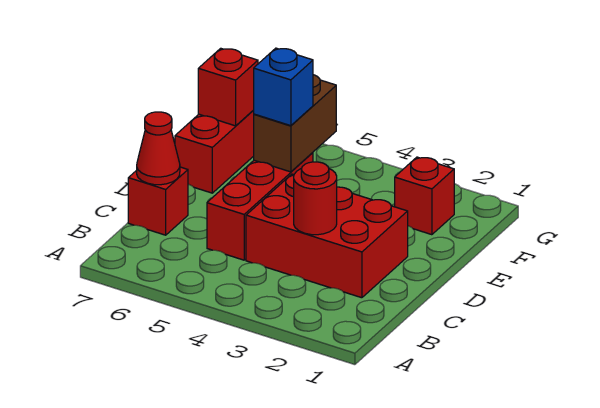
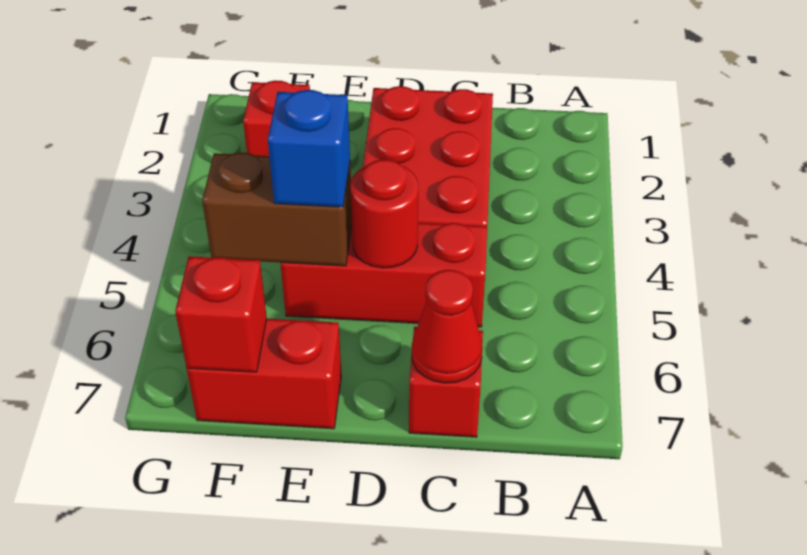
red 1x1 round brick [294,162,337,235] -> red 1x1 round brick moved to [350,160,418,268]

